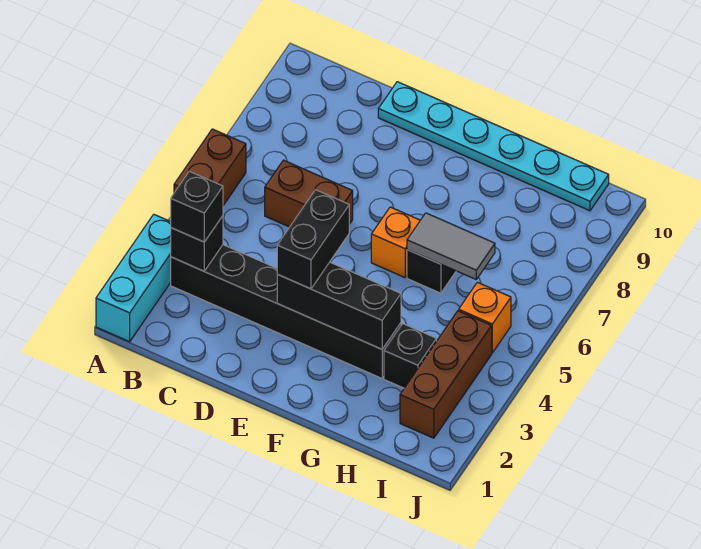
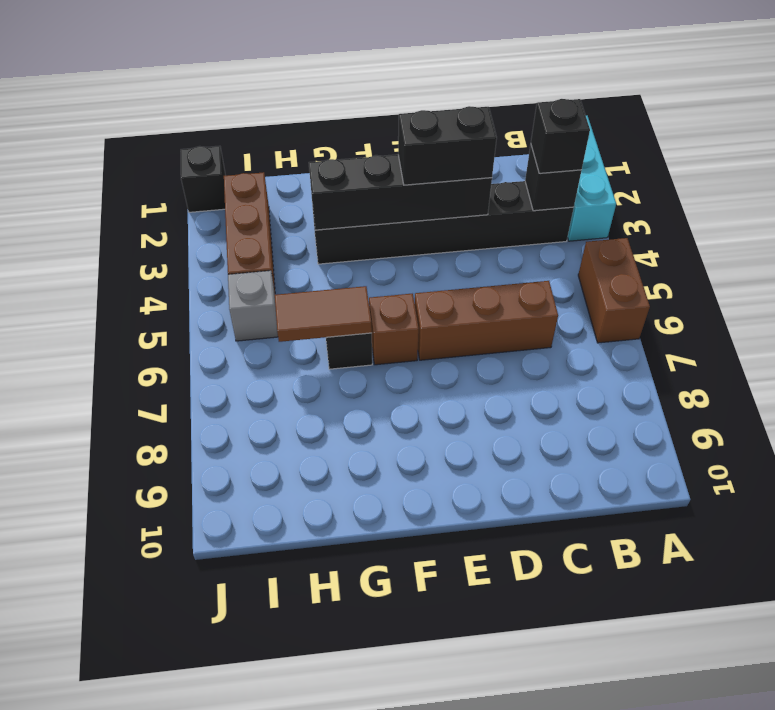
brown 1x2 brick [265,160,353,227] -> brown 1x3 brick [415,281,558,360]
cyan 1x6 plate [378,82,609,211] -> none
black 1x3 brick [277,262,401,349] -> black 1x4 brick [309,155,492,230]
black 1x2 brick [277,190,349,289] -> black 1x2 brick turned to [398,106,497,185]
orange 1x1 brick [371,207,420,277] -> brown 1x1 brick [369,294,419,365]
grey 1x2 tile [407,213,495,279] -> brown 1x2 tile [275,286,372,342]
black 1x1 brick [384,324,436,388] -> black 1x1 brick moved to [181,146,226,212]
orange 1x1 brick [459,282,511,353] -> grey 1x1 brick [228,271,278,341]

